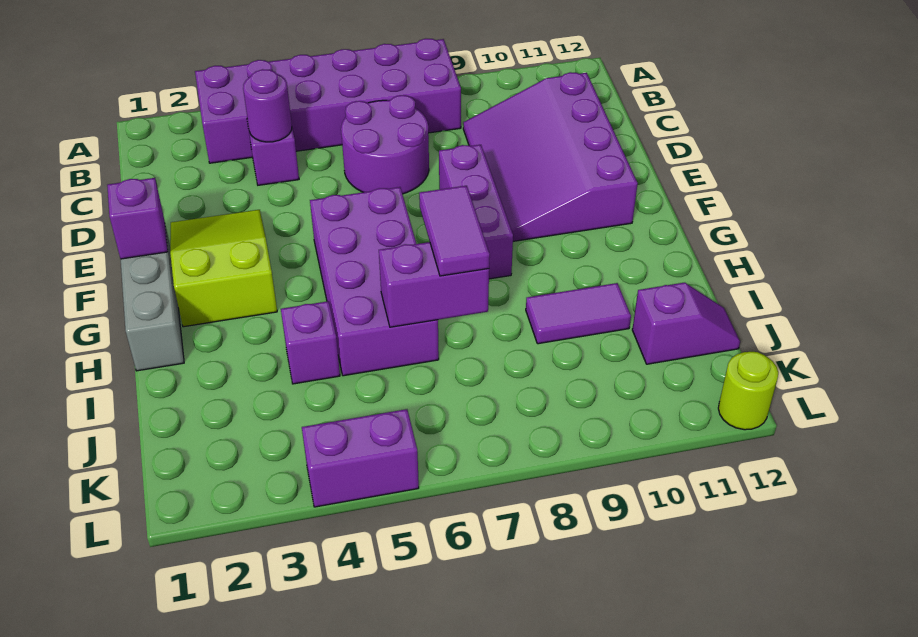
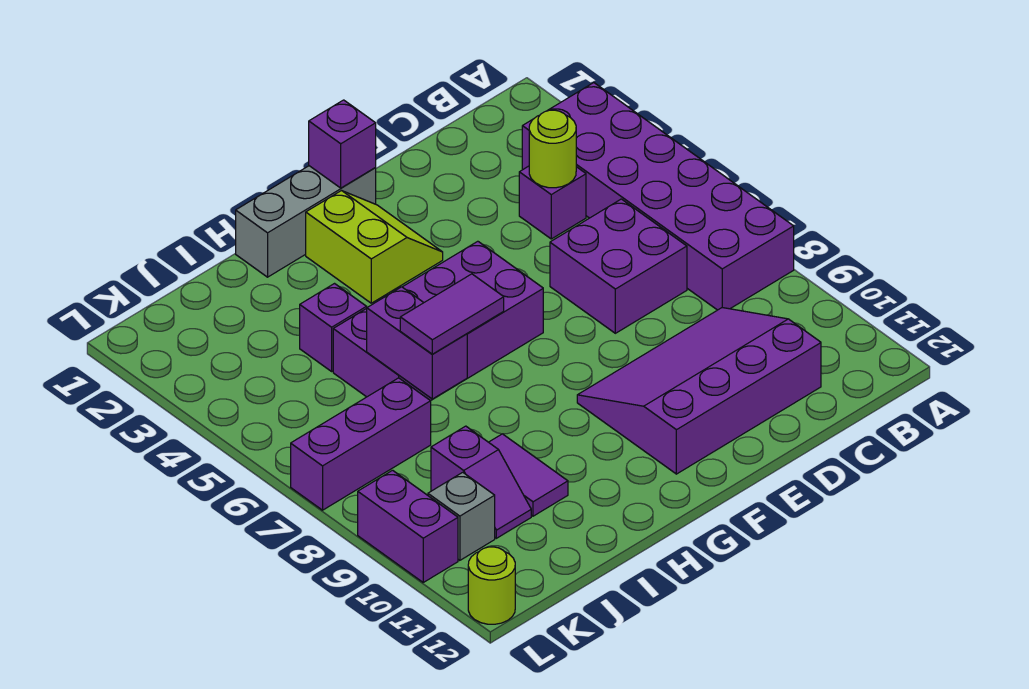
purple 1x1 round brick [243,69,292,142] -> lime 1x1 round brick [529,110,576,188]
purple 2x2 round brick [341,95,429,194] -> purple 2x2 brick [550,199,687,333]
lime 2x3 slope [170,210,277,327] -> lime 2x2 slope [306,191,443,303]
purple 1x3 brick [439,145,513,279] -> purple 1x3 brick moved to [291,378,431,510]
purple 1x2 slope [632,283,740,364] -> purple 1x2 slope moved to [431,426,531,538]
none -> grey 1x1 brick [428,472,495,560]
purple 1x2 brick [302,409,419,507] -> purple 1x2 brick moved to [358,470,458,582]

